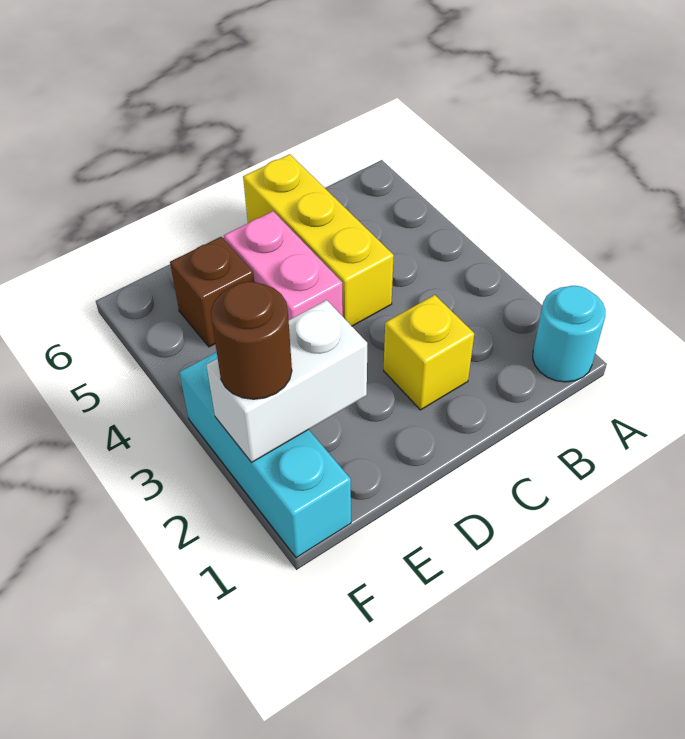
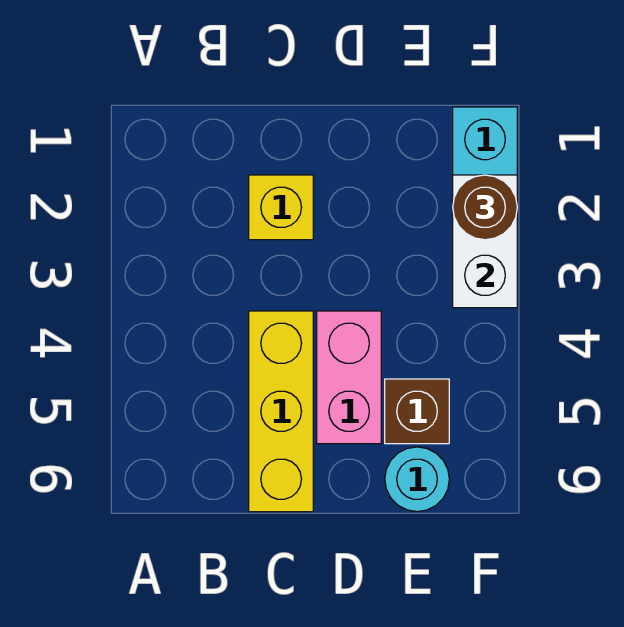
cyan 1x1 round brick [533,286,605,382] -> cyan 1x1 round brick moved to [385,447,449,512]
white 1x2 brick [207,300,367,462] -> white 1x2 brick turned to [453,175,517,308]

